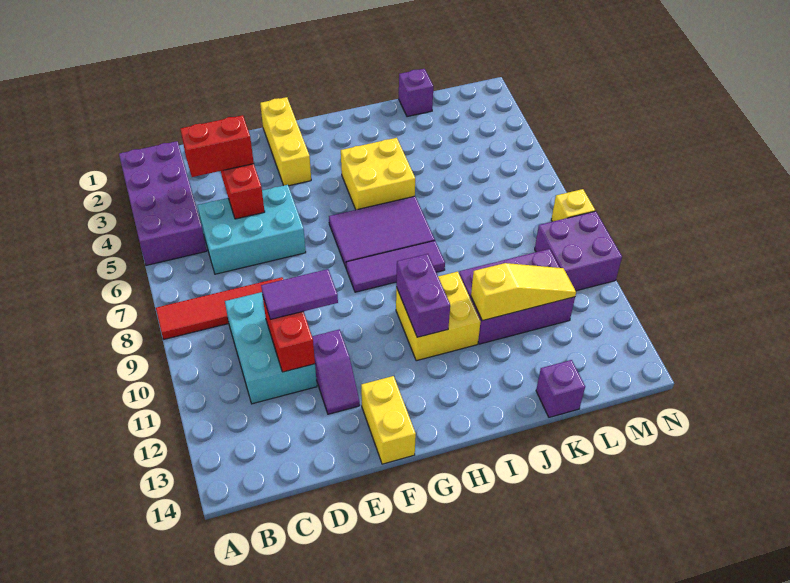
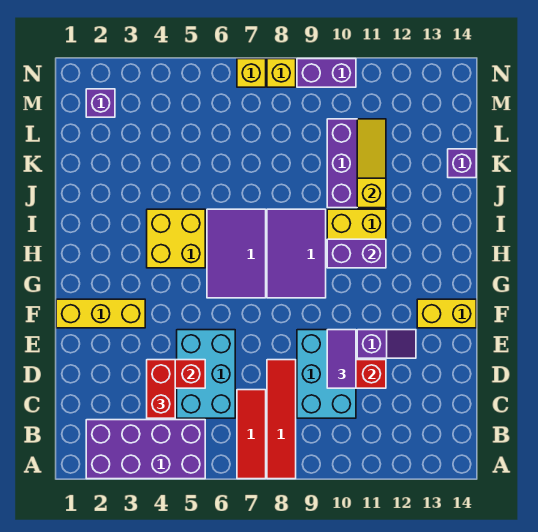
none -> red 1x3 tile [237,390,266,479]
cyan 2x3 brick [225,292,317,404] -> cyan 2x3 brick turned to [297,330,356,418]
purple 1x3 tile [346,241,445,292] -> purple 2x3 tile [267,209,326,298]
purple 1x1 brick [399,69,433,117] -> purple 1x1 brick moved to [86,89,115,117]
purple 2x2 brick [535,211,622,291] -> purple 1x2 brick [297,59,356,87]
none -> yellow 1x1 brick [237,59,266,87]

